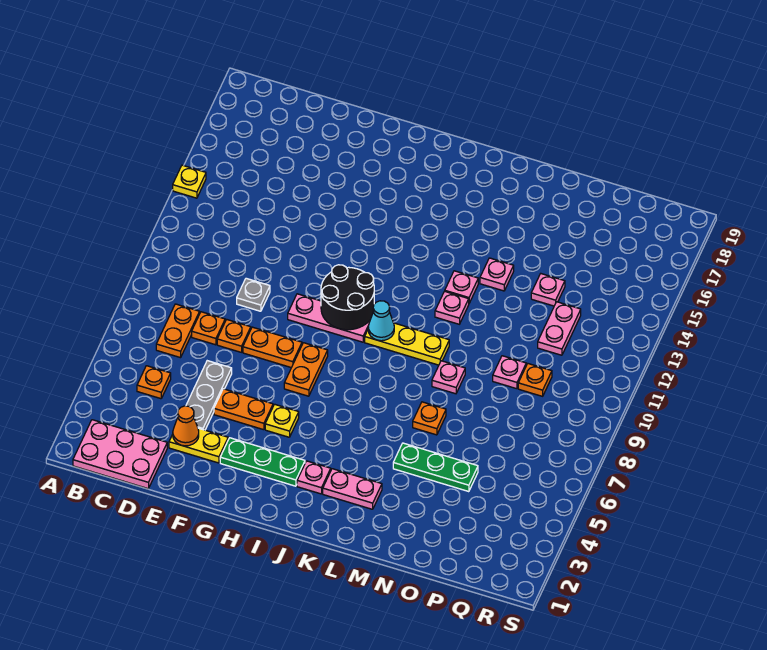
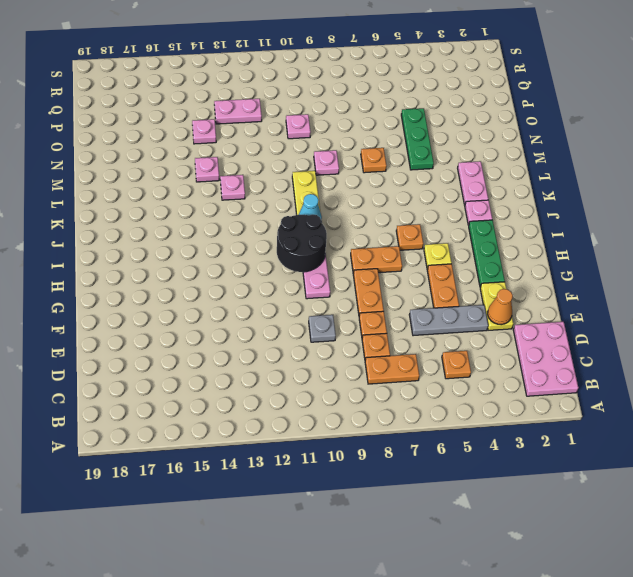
yellow 1x1 plate [173,165,206,198] -> none
pink 1x1 plate [435,291,469,324] -> none
orange 1x1 plate [518,364,552,396] -> orange 1x1 plate moved to [396,224,423,250]

